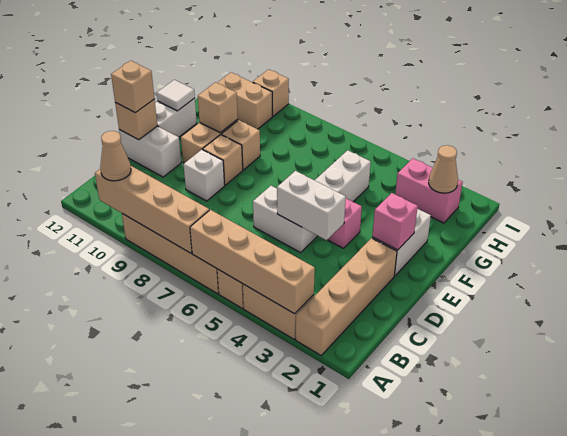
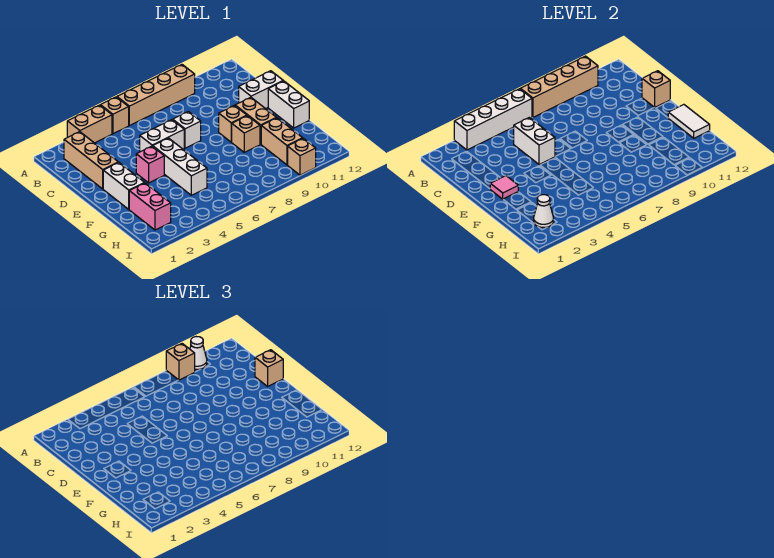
tan 1x4 brick [296,238,397,355] -> tan 1x3 brick [64,132,118,189]
tan 1x4 brick [190,210,315,314] -> white 1x4 brick [454,89,532,150]
tan 1x1 cone [100,131,131,181] -> white 1x1 cone [190,337,207,369]
white 1x2 brick [277,171,346,240] -> white 1x2 brick turned to [514,118,555,165]
white 1x1 brick [184,150,225,201] -> white 1x1 brick moved to [173,111,201,148]
pink 1x1 brick [372,193,418,250] -> pink 1x1 tile [490,176,518,199]
tan 1x1 brick [198,82,238,133] -> tan 1x1 brick moved to [166,344,195,380]
white 1x1 tile [157,80,195,111] -> white 1x2 tile [668,105,710,138]
pink 1x2 brick [395,158,463,223] -> pink 1x2 brick turned to [129,183,171,230]
tan 1x1 cone [429,145,458,193] -> white 1x1 cone [534,195,554,228]
tan 1x2 brick [217,73,272,129] -> tan 1x2 brick turned to [261,118,303,165]

